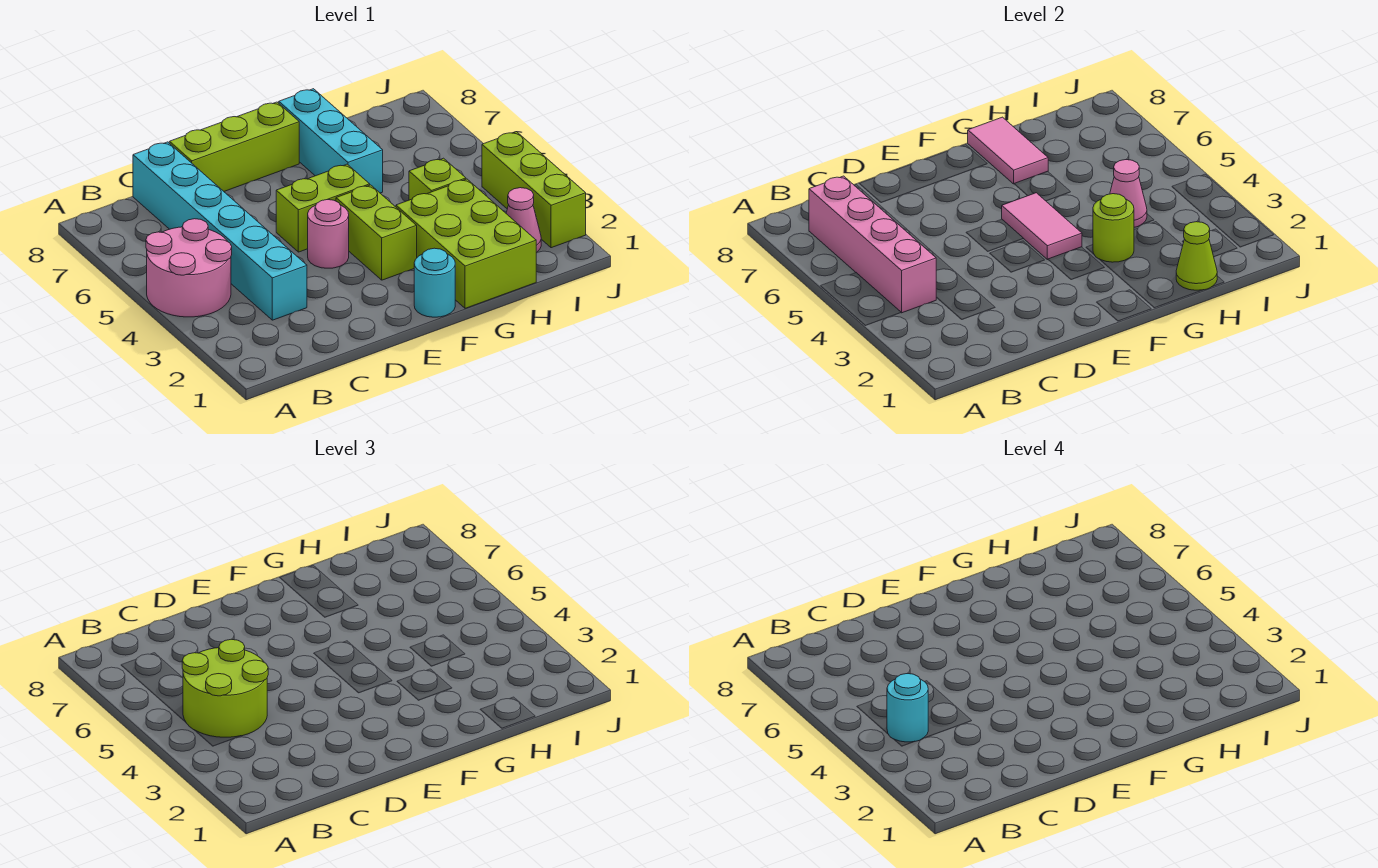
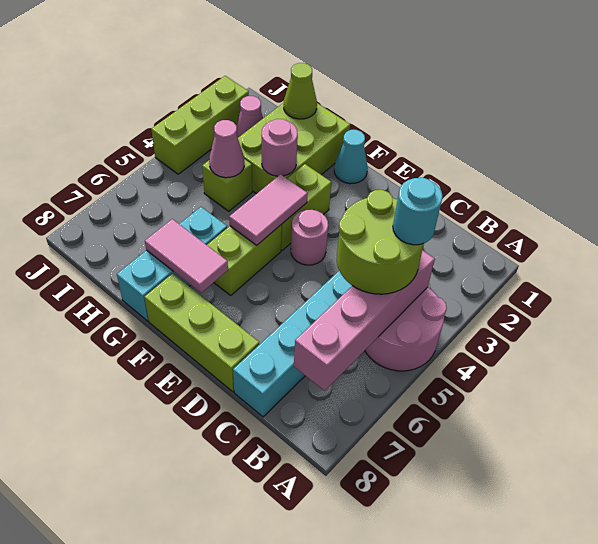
lime 1x2 brick [276,164,370,252] -> lime 1x2 brick turned to [207,225,282,295]
cyan 1x1 round brick [414,248,455,317] -> cyan 1x1 cone [334,130,368,184]
lime 1x1 round brick [1093,194,1134,262] -> pink 1x1 round brick [262,119,298,176]
pink 1x2 tile [968,117,1048,184] -> pink 1x2 tile turned to [145,219,228,293]

